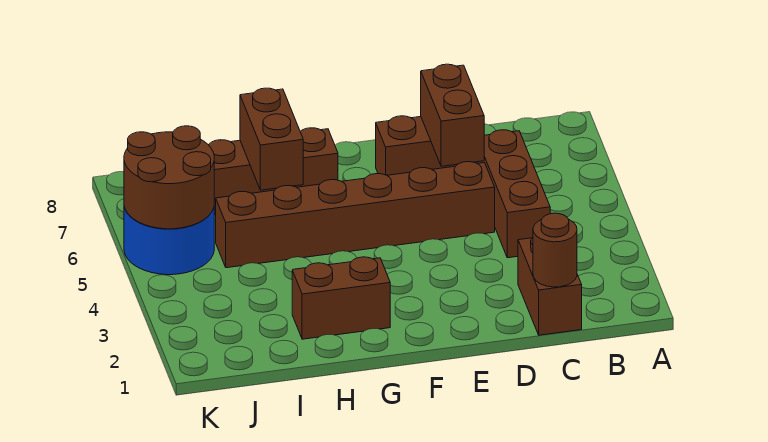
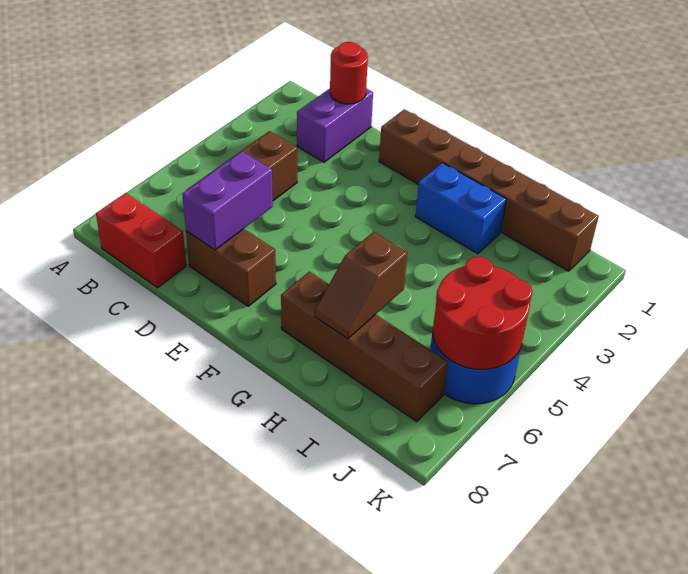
none -> red 1x2 brick [96,193,186,288]
brown 1x2 brick [518,237,582,335] -> purple 1x2 brick [297,88,373,162]
brown 1x1 round brick [533,213,577,287] -> red 1x1 round brick [330,42,368,104]
brown 1x6 brick [216,162,495,268] -> brown 1x6 brick moved to [379,109,599,271]
brown 1x2 brick [421,64,484,166] -> purple 1x2 brick [182,151,273,250]
brown 1x2 brick [292,257,390,339] -> blue 1x2 brick [415,163,506,254]
brown 1x2 brick [240,88,303,190] -> brown 1x2 slope [315,232,407,339]
brown 2x2 round brick [124,126,214,229] -> red 2x2 round brick [432,257,532,370]

